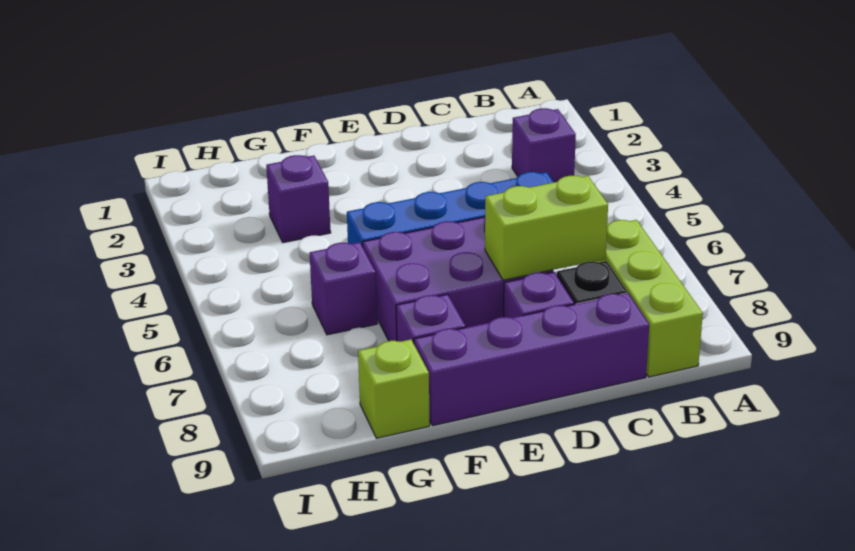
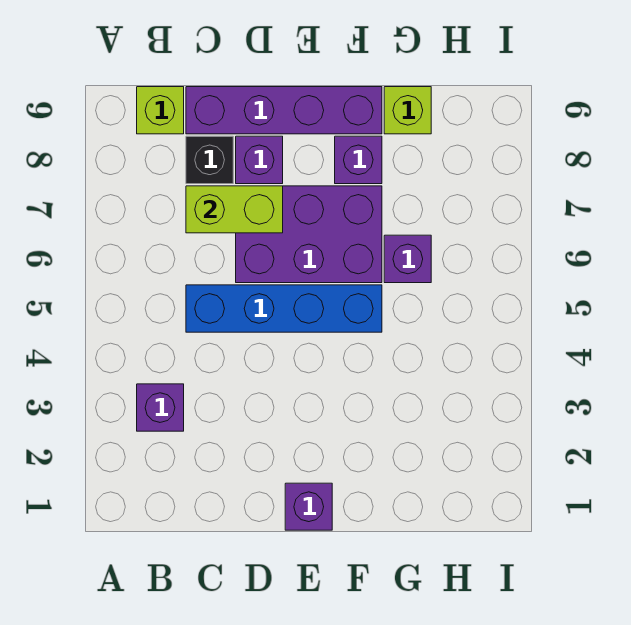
lime 1x3 brick [593,220,703,377] -> lime 1x1 brick [137,87,184,134]
purple 1x1 brick [266,155,331,243] -> purple 1x1 brick moved to [285,483,332,530]

